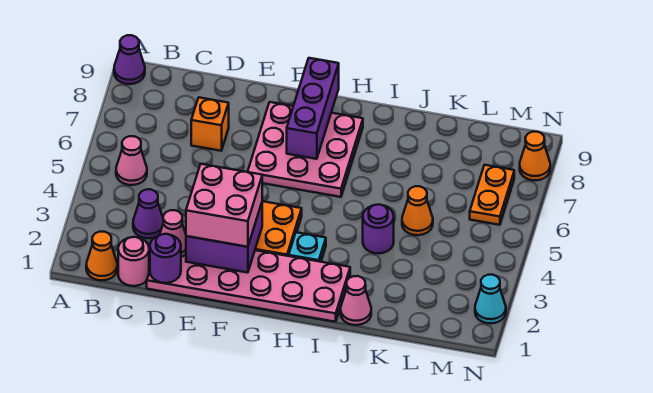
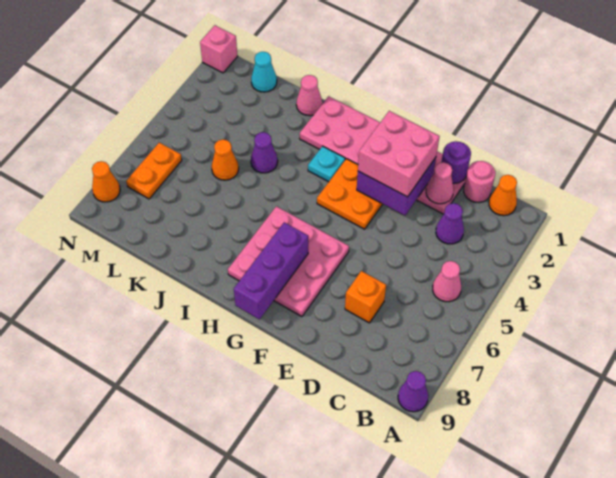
purple 1x1 round brick [363,205,394,254] -> purple 1x1 cone [251,132,278,173]
none -> pink 1x1 brick [200,25,237,73]
cyan 1x1 cone [475,275,506,324] -> cyan 1x1 cone moved to [251,52,277,92]

